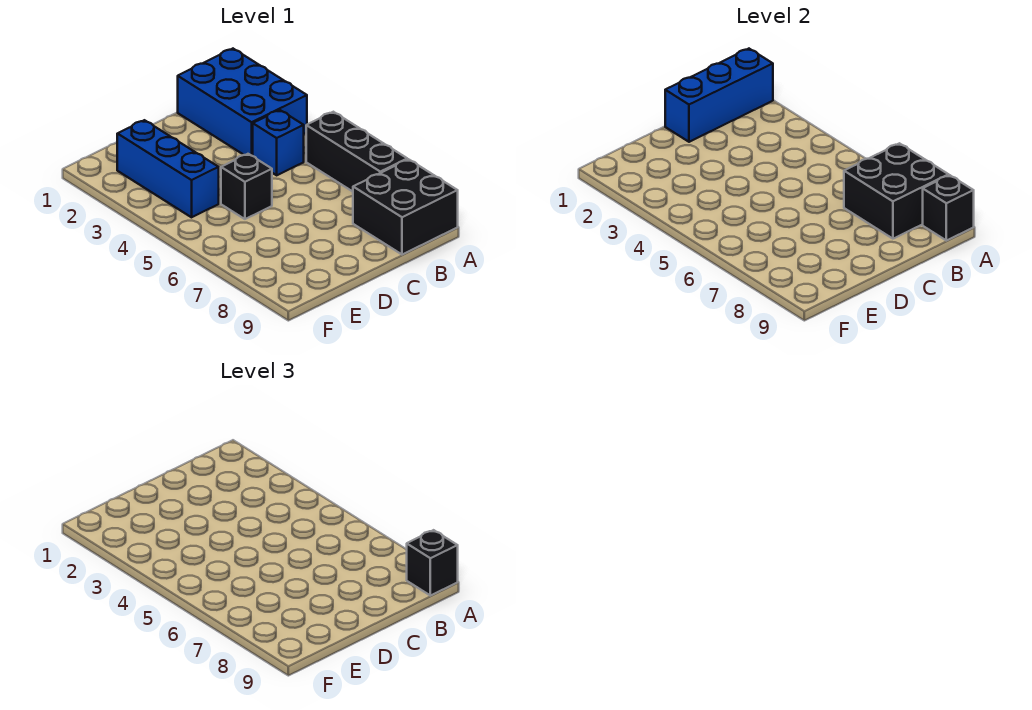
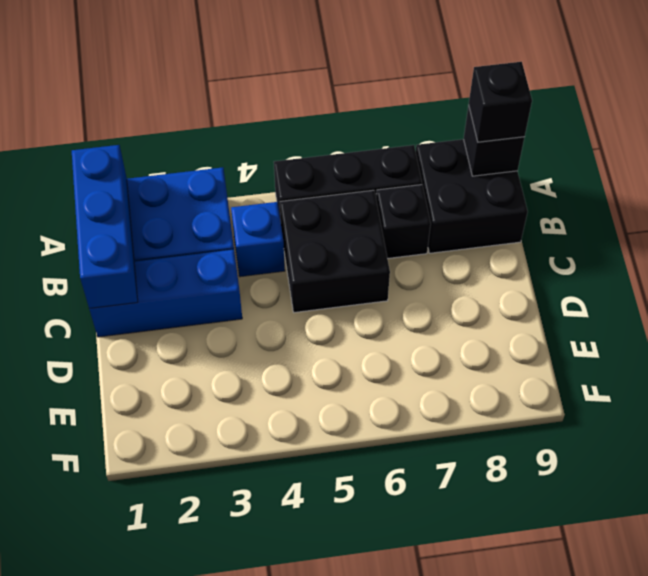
black 2x2 brick [844,143,948,239] -> black 2x2 brick moved to [280,190,390,313]
black 1x1 brick [221,154,272,219] -> black 1x1 brick moved to [376,185,431,258]
blue 1x3 brick [117,120,219,217] -> blue 1x3 brick moved to [89,249,242,337]

